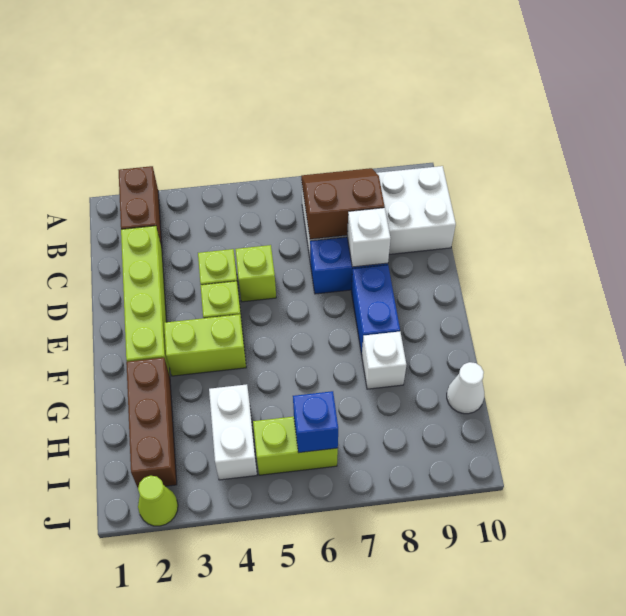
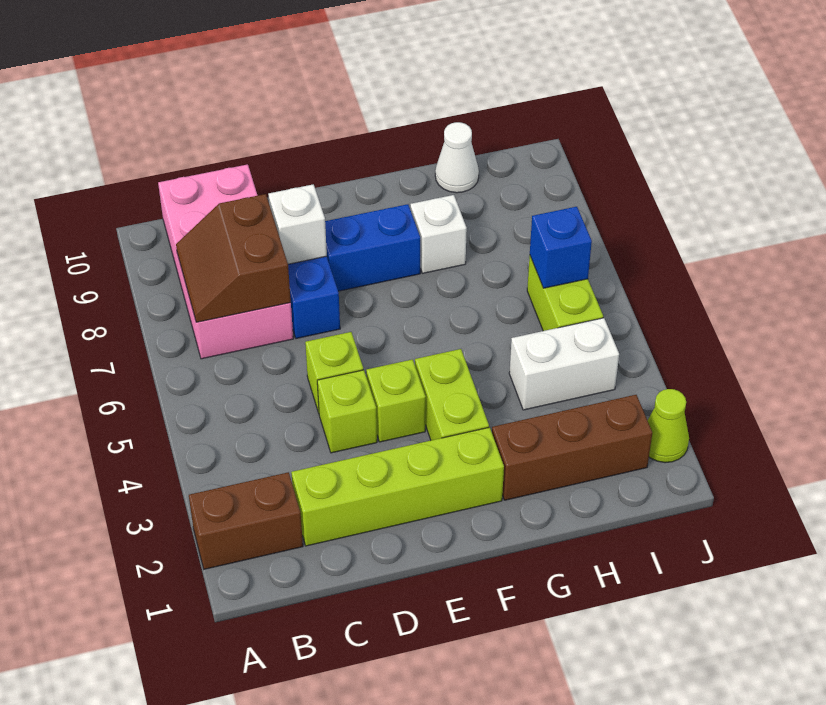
white 2x4 brick [301,166,456,258] -> pink 2x4 brick [158,164,293,359]

